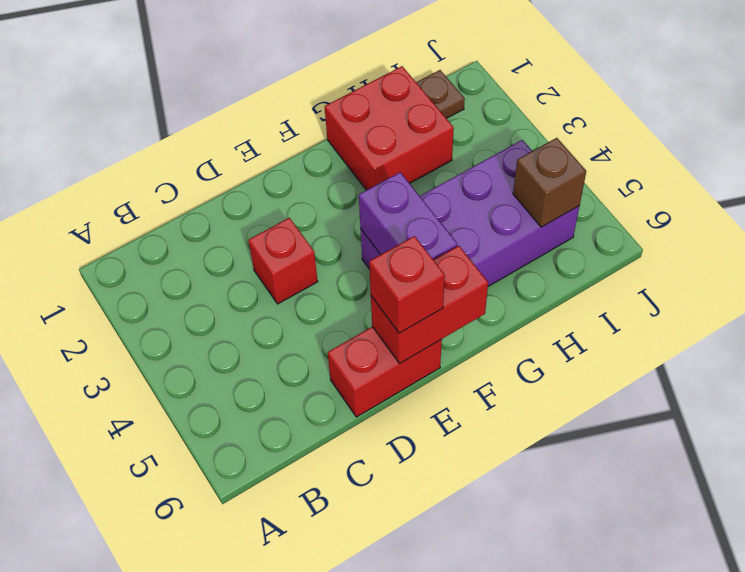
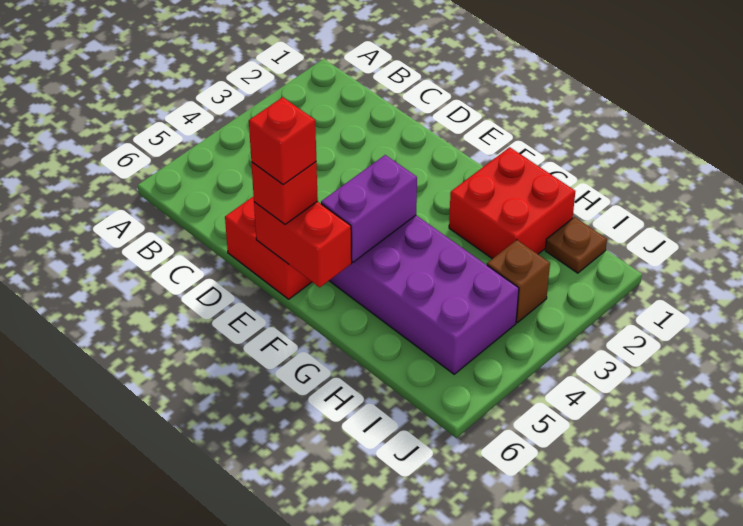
red 1x1 brick [248,218,318,304] -> red 1x1 brick moved to [249,97,316,185]
brown 1x1 brick [513,138,586,227] -> brown 1x1 brick moved to [487,240,550,323]

